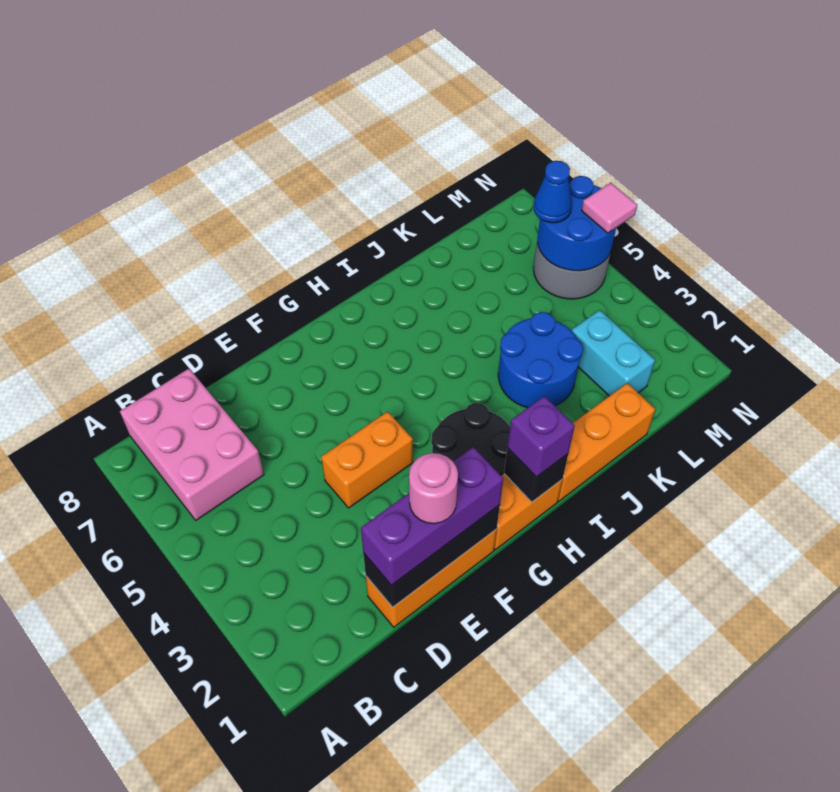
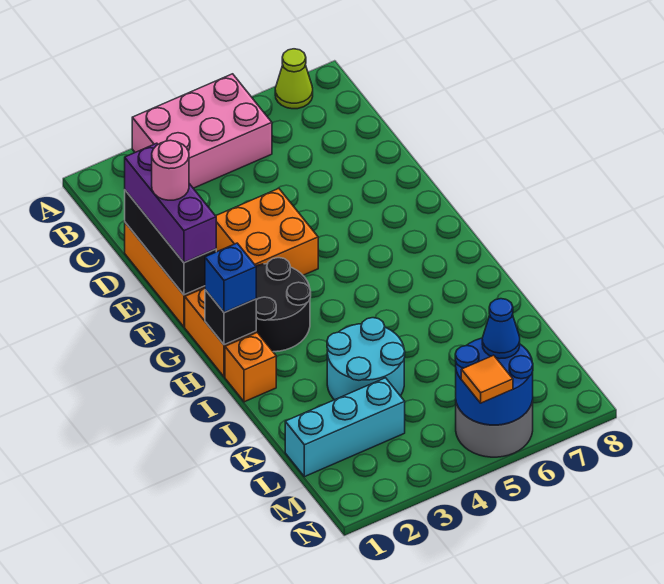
none -> lime 1x1 cone [275,49,313,109]
pink 2x3 brick [120,369,264,520] -> pink 2x3 brick moved to [132,74,272,188]
orange 1x2 brick [321,412,413,508] -> orange 2x2 brick [216,189,318,275]
purple 1x1 brick [507,396,575,477] -> blue 1x1 brick [205,243,256,313]
orange 1x3 brick [558,383,655,501] -> orange 1x1 brick [225,333,276,402]
blue 2x2 round brick [498,312,583,408] -> cyan 2x2 round brick [327,318,405,400]
cyan 1x2 brick [572,310,655,396] -> cyan 1x3 brick [285,378,405,477]
pink 1x1 tile [582,183,637,233] -> orange 1x1 tile [461,355,513,403]

